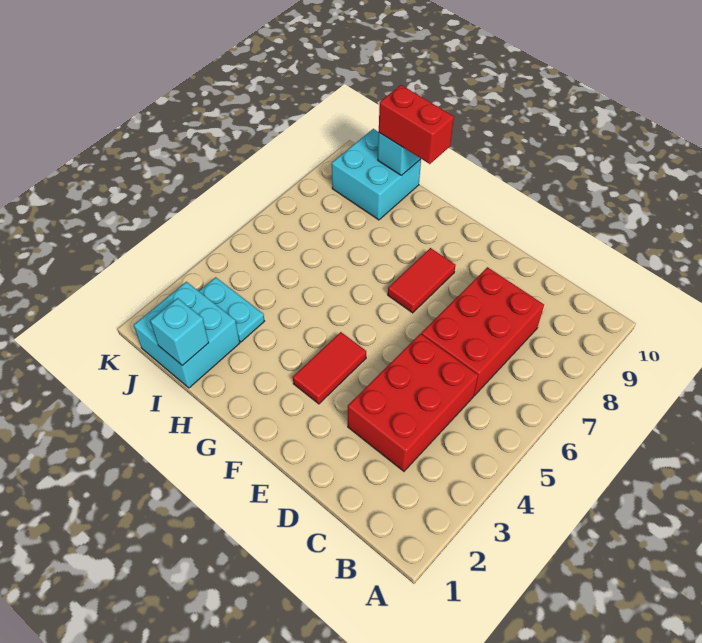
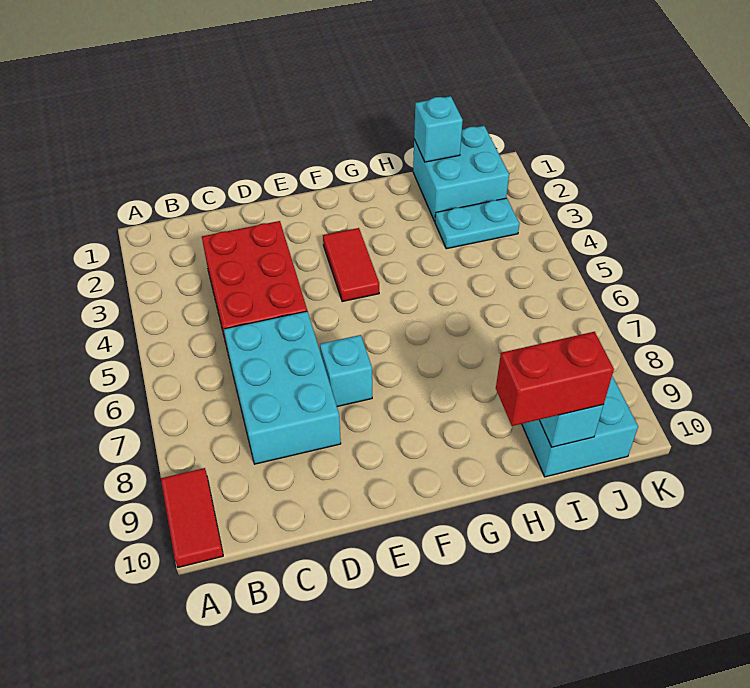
red 2x3 brick [421,267,544,396] -> cyan 2x3 brick [224,311,341,464]
none -> cyan 1x1 brick [320,335,372,406]
red 1x2 tile [388,248,456,313] -> red 1x2 tile moved to [161,468,223,567]

